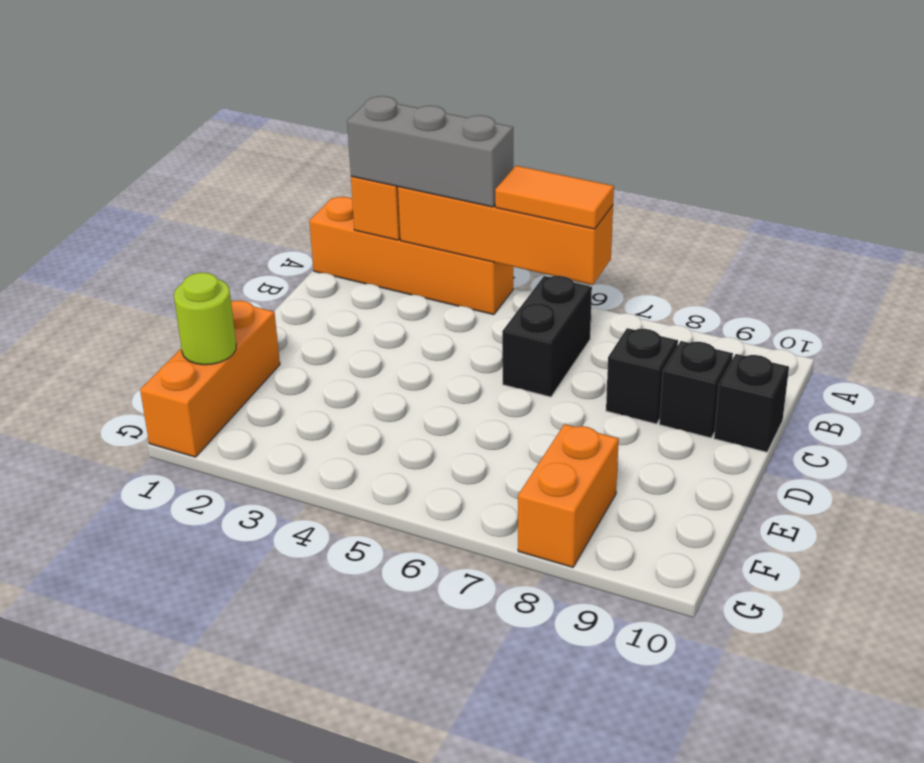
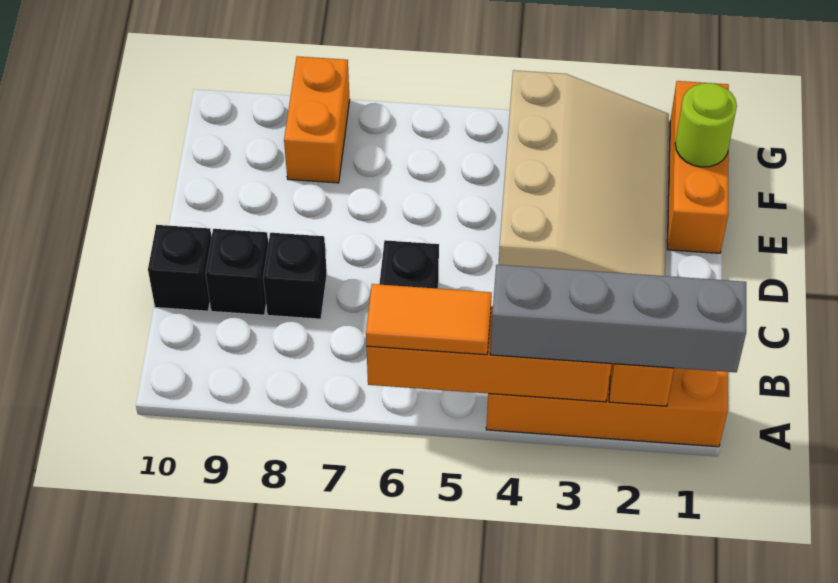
grey 1x3 brick [347,96,513,207] -> grey 1x4 brick [490,265,746,372]
none -> tan 3x4 slope [498,70,669,276]

